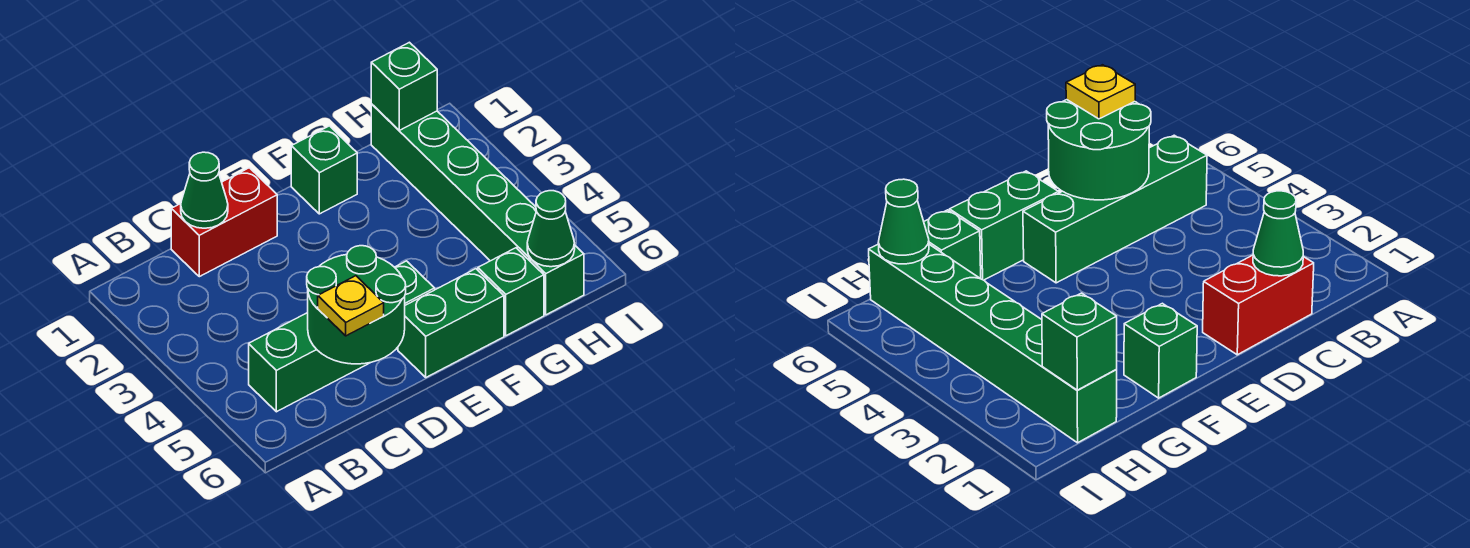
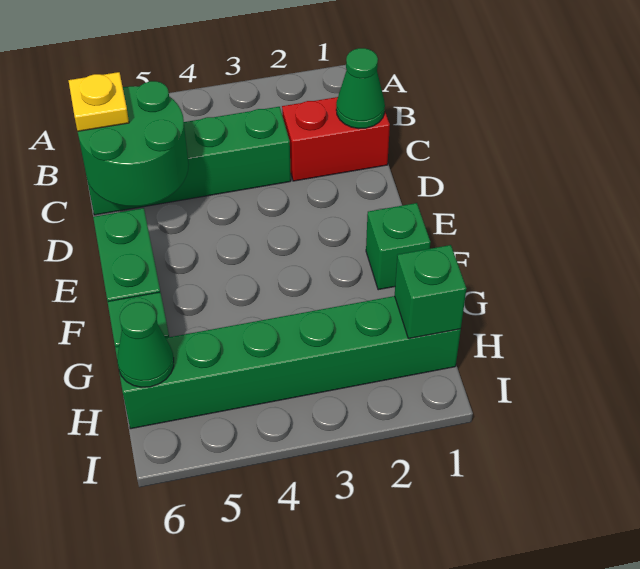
green 1x4 brick [249,261,435,412] -> green 1x4 brick turned to [87,107,291,215]
red 1x2 brick [171,168,277,277] -> red 1x2 brick turned to [282,97,390,181]

